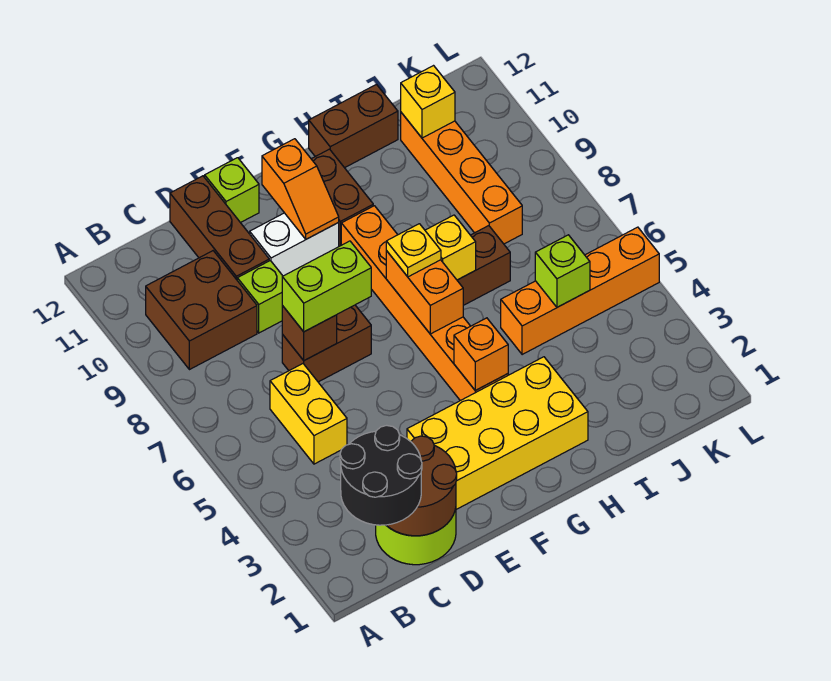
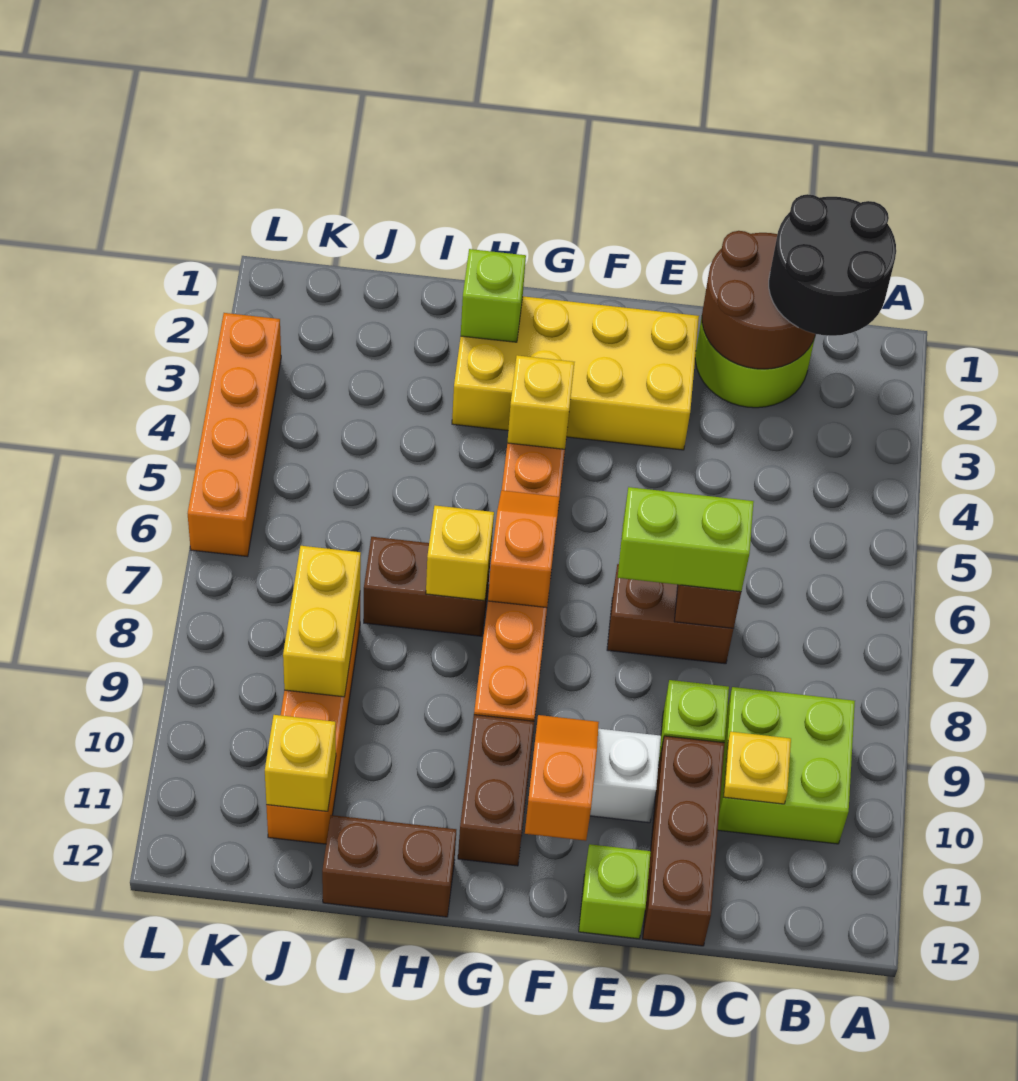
brown 2x2 brick [146,251,257,370] -> lime 2x2 brick [718,687,855,844]
yellow 1x2 brick [270,364,347,464] -> yellow 1x2 brick moved to [283,546,361,697]
orange 1x1 brick [454,318,508,390] -> yellow 1x1 brick [507,355,575,449]
orange 1x2 brick [386,251,463,334] -> orange 1x2 slope [488,490,559,608]
yellow 1x1 plate [386,224,441,277] -> yellow 1x1 plate moved to [723,732,791,804]
orange 1x4 brick [501,227,659,355] -> orange 1x4 brick turned to [188,313,281,557]
lime 1x1 brick [535,235,590,307] -> lime 1x1 brick moved to [461,249,526,342]

